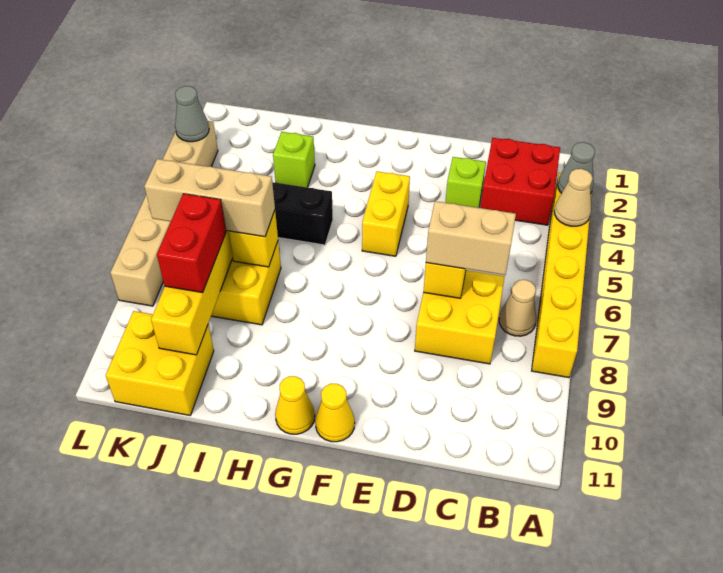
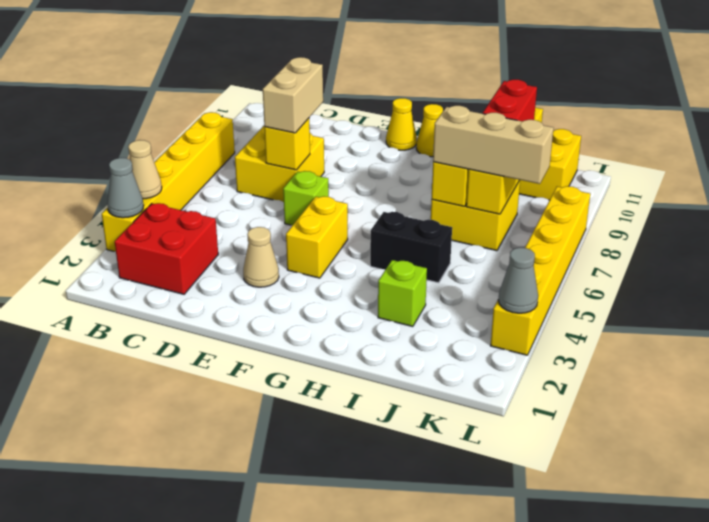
tan 1x1 cone [499,280,536,336] -> tan 1x1 cone moved to [243,227,279,287]
tan 1x2 brick [426,201,516,275] -> tan 1x2 brick turned to [263,57,323,133]
lime 1x1 brick [445,157,486,208] -> lime 1x1 brick moved to [283,171,329,225]
tan 1x6 brick [110,121,218,306] -> yellow 1x6 brick [491,186,590,355]

